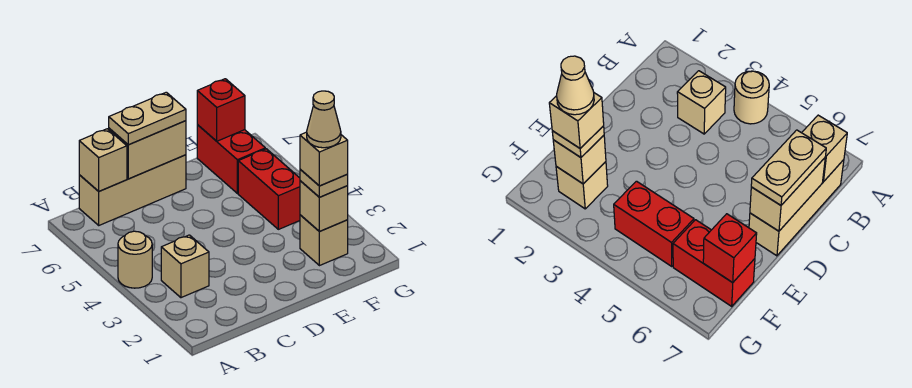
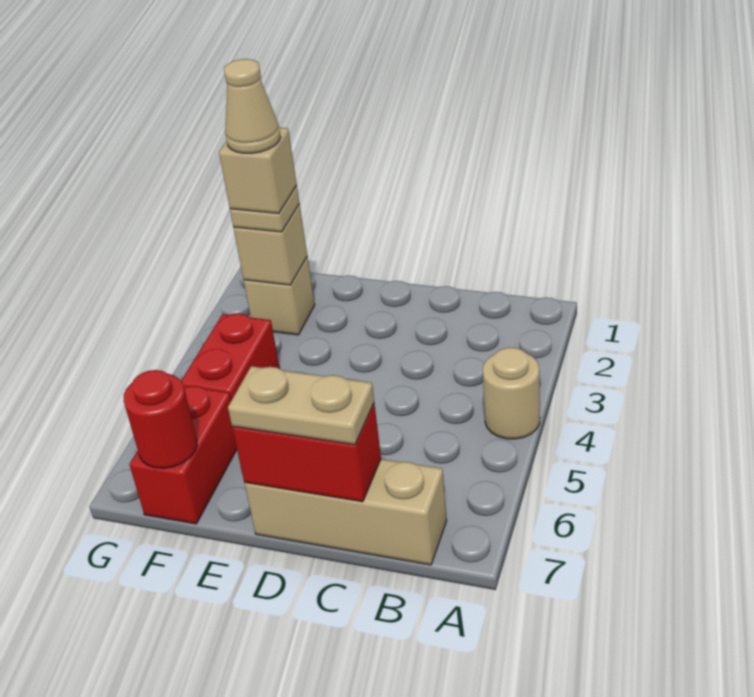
tan 1x1 brick [161,235,209,298] -> none
tan 1x1 brick [79,129,127,191] -> none
tan 1x2 brick [109,121,186,179] -> red 1x2 brick [232,403,381,502]
red 1x1 brick [197,79,245,141] -> red 1x1 round brick [124,370,197,468]

